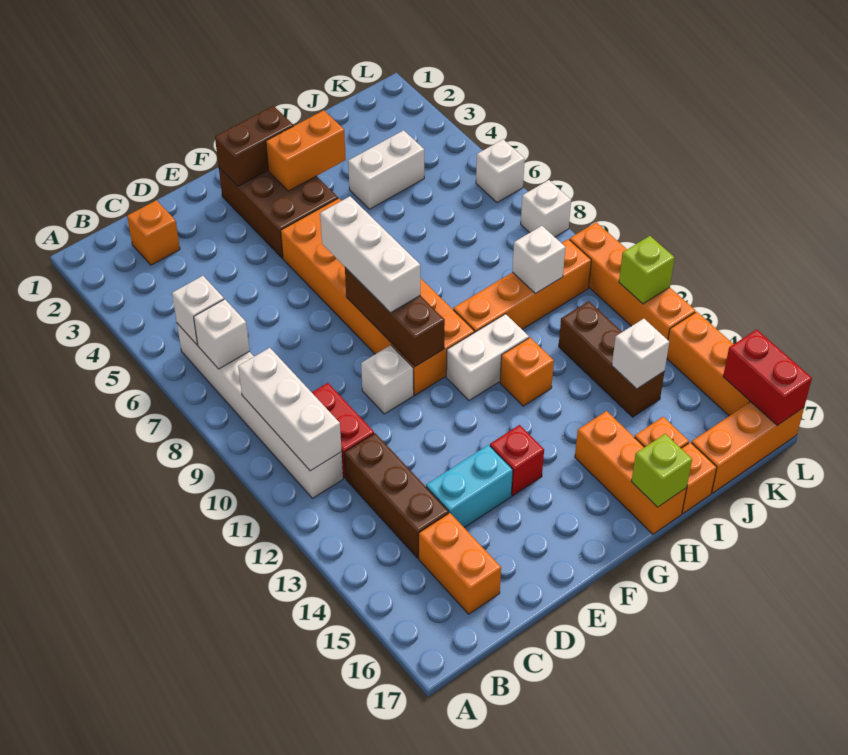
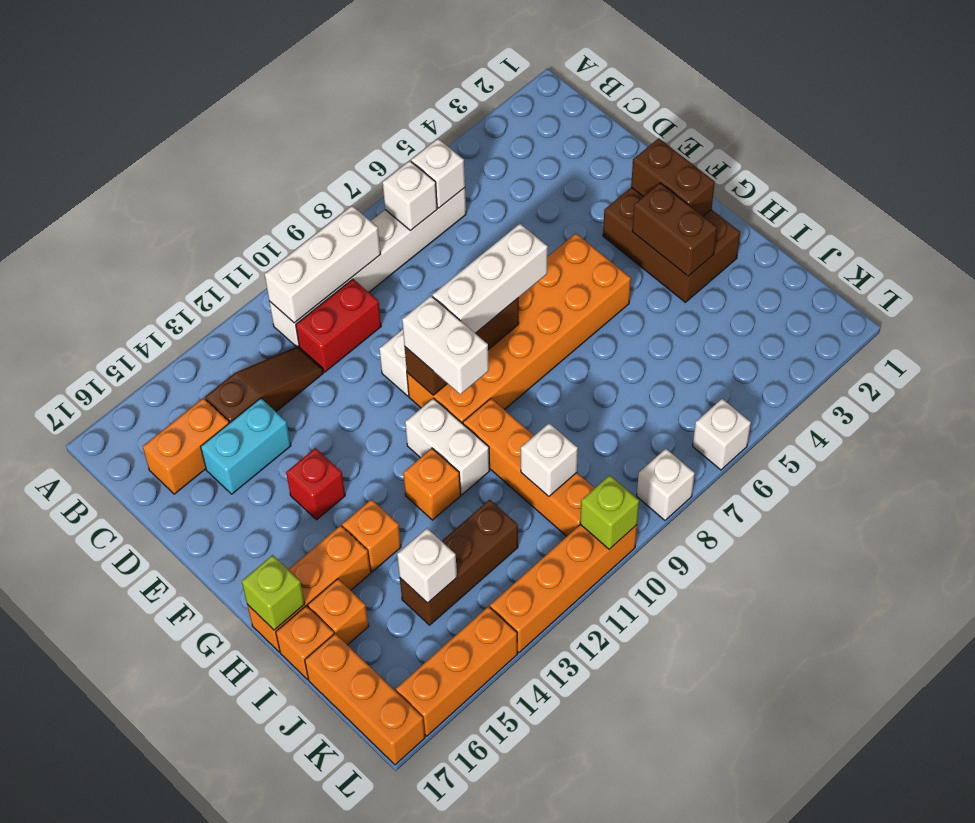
orange 1x1 brick [127,200,180,265] -> orange 1x1 brick moved to [342,499,401,572]
brown 1x3 brick [344,433,449,558] -> brown 1x3 slope [205,347,323,423]
cyan 1x2 brick [426,445,513,528] -> cyan 1x2 brick turned to [201,398,291,494]
brown 2x3 brick [219,168,338,258] -> brown 2x3 brick turned to [603,187,740,302]
orange 1x2 brick [266,110,346,191] -> brown 1x2 brick [632,183,717,276]
white 1x2 brick [348,130,424,209] -> white 1x2 brick moved to [402,296,489,394]
lime 1x1 brick [619,236,674,304] -> lime 1x1 brick moved to [580,475,639,549]
red 1x2 brick [723,329,812,425] -> none

